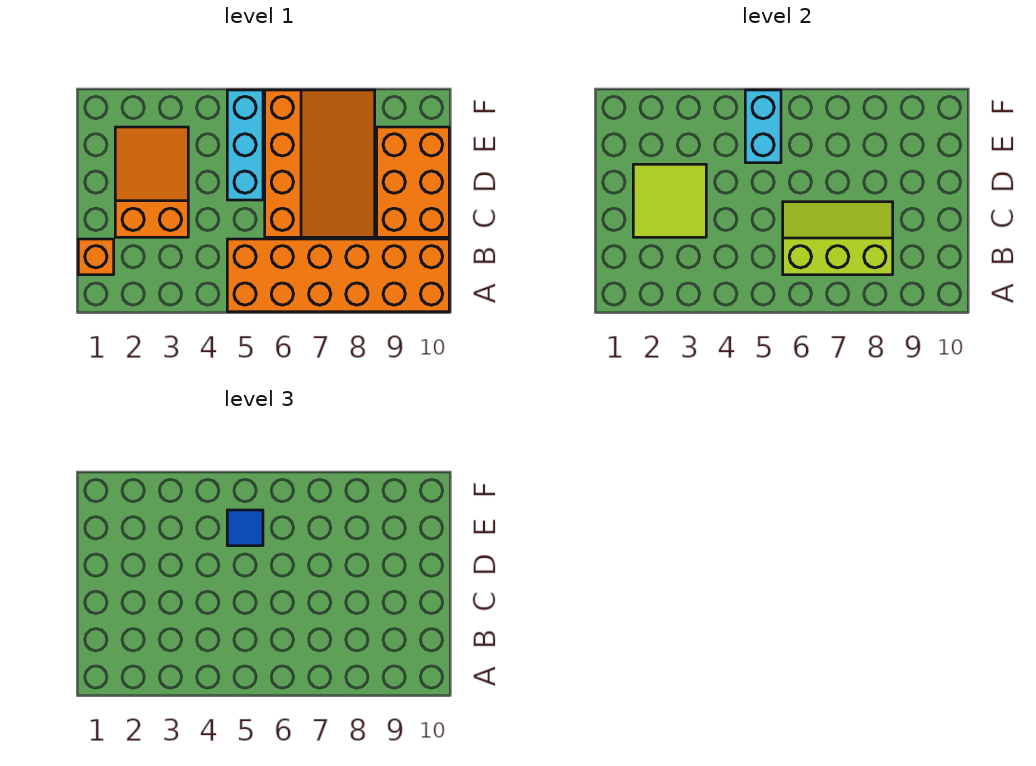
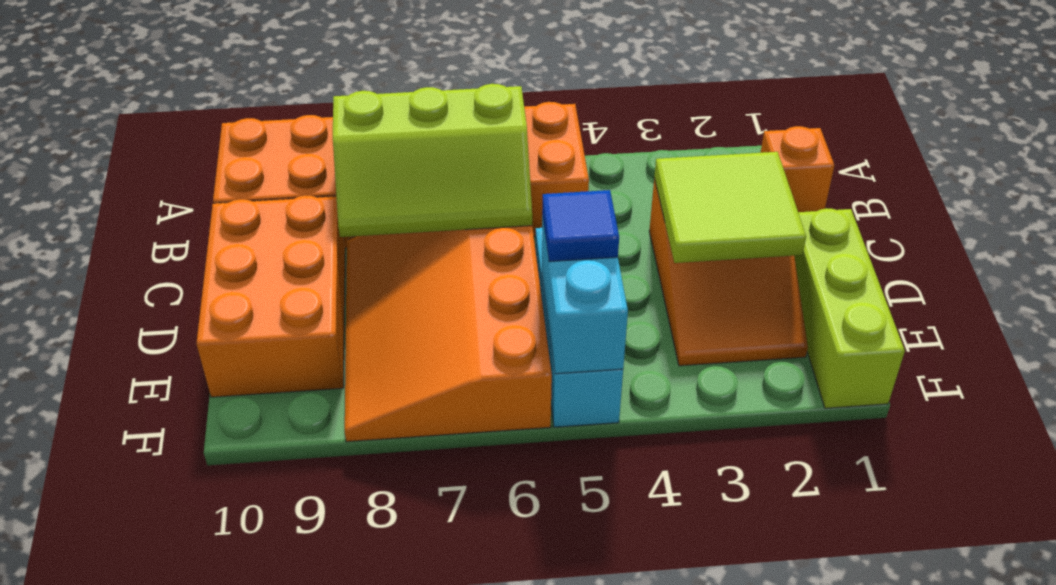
none -> lime 1x3 brick [794,208,905,408]

